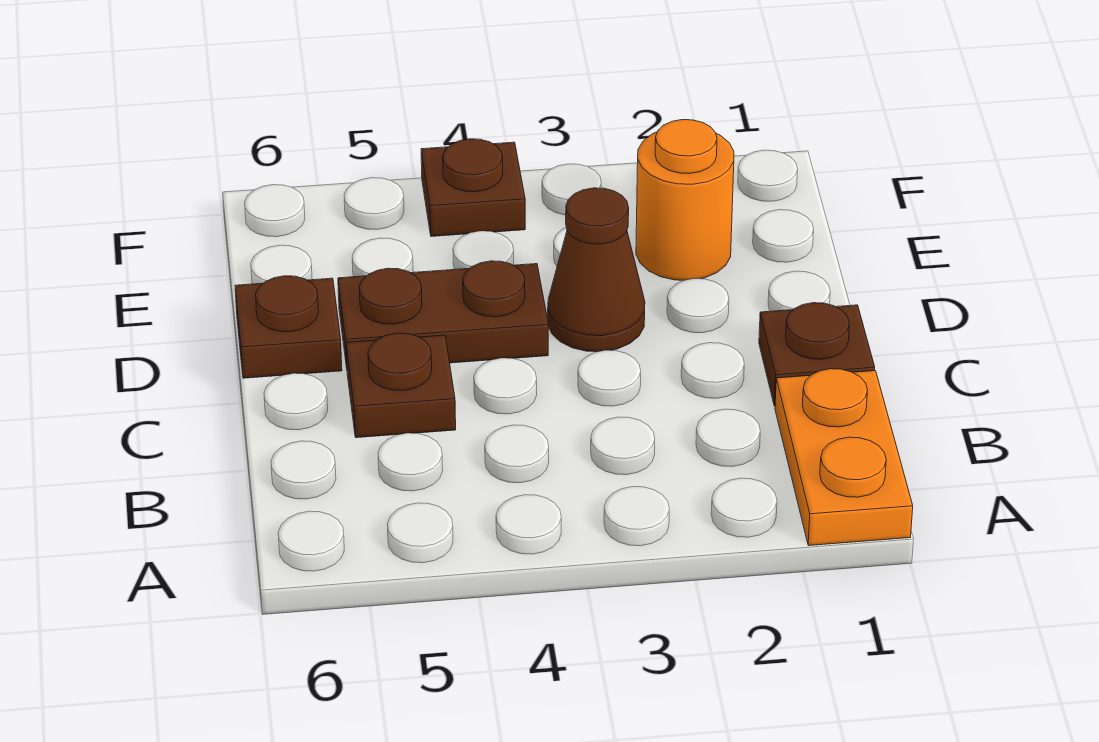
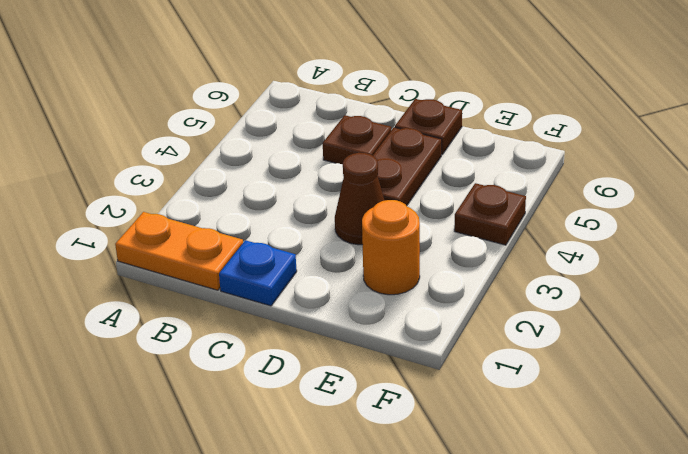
brown 1x1 plate [759,303,875,406] -> blue 1x1 plate [219,240,297,306]

